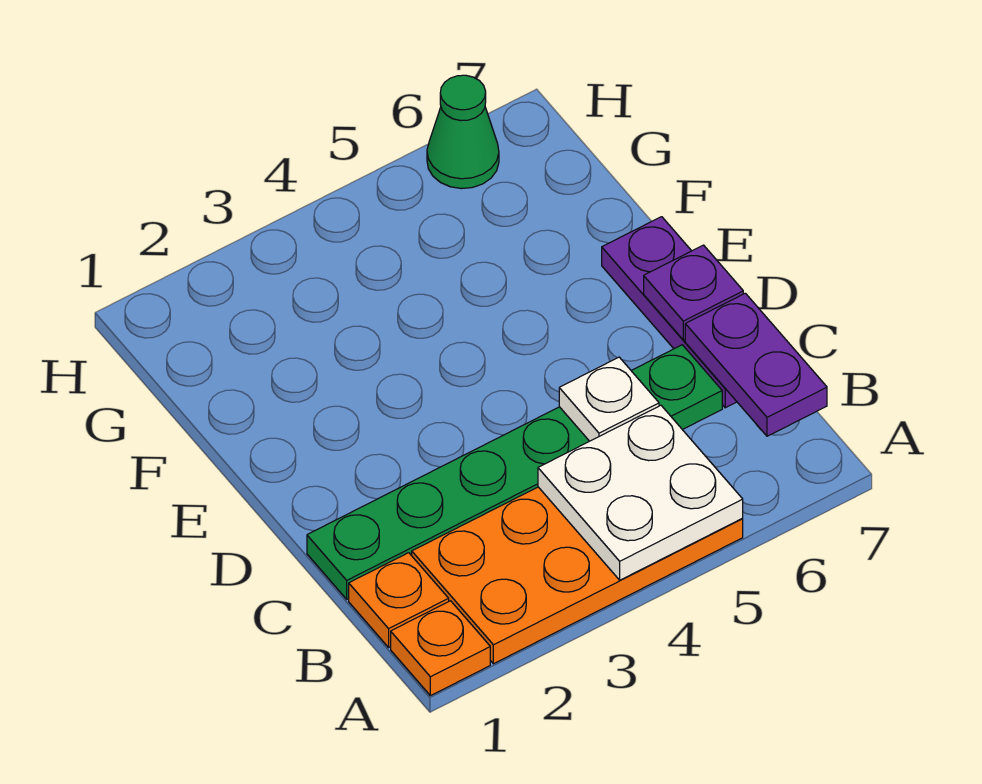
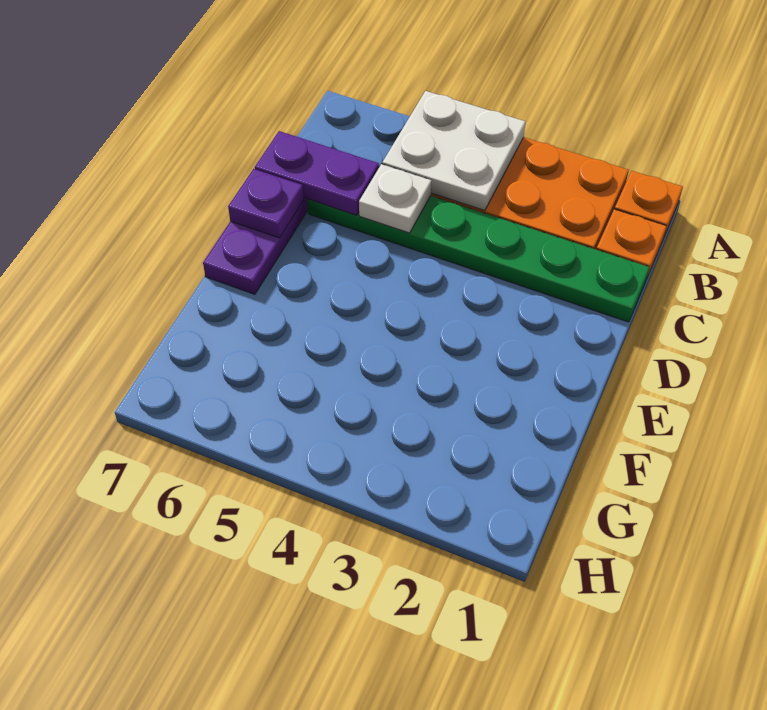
purple 1x2 plate [685,293,827,436] -> purple 1x2 plate turned to [255,131,379,215]
green 1x1 cone [427,75,499,189] -> none

